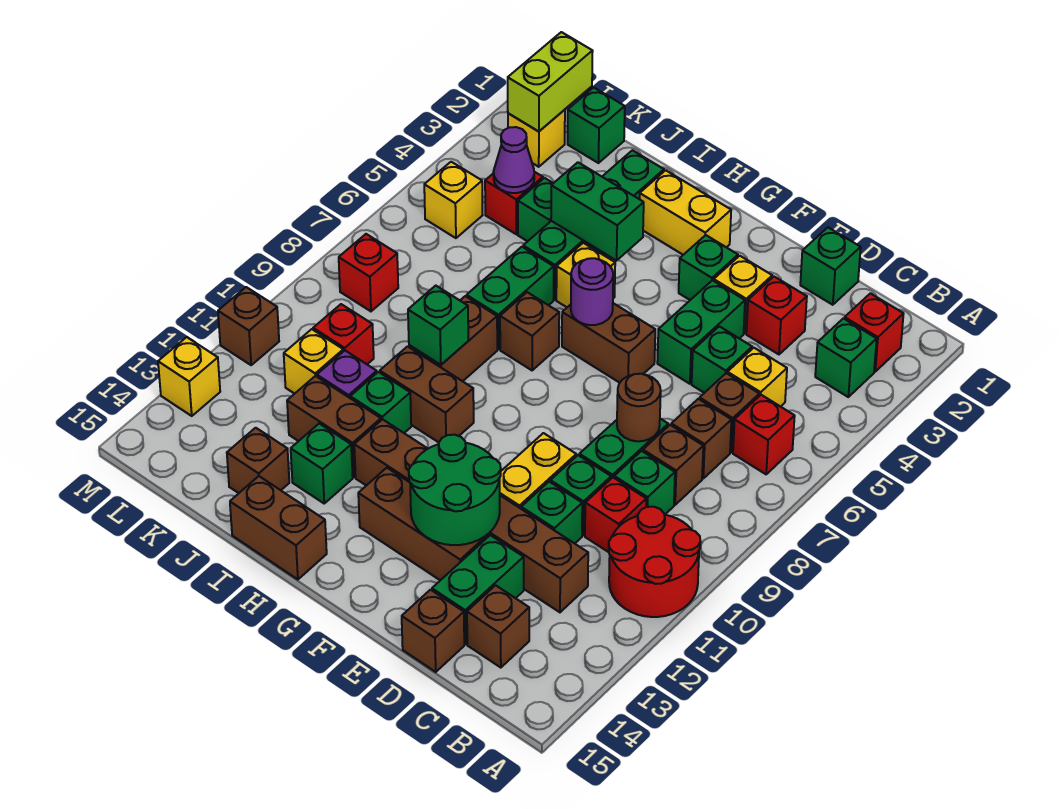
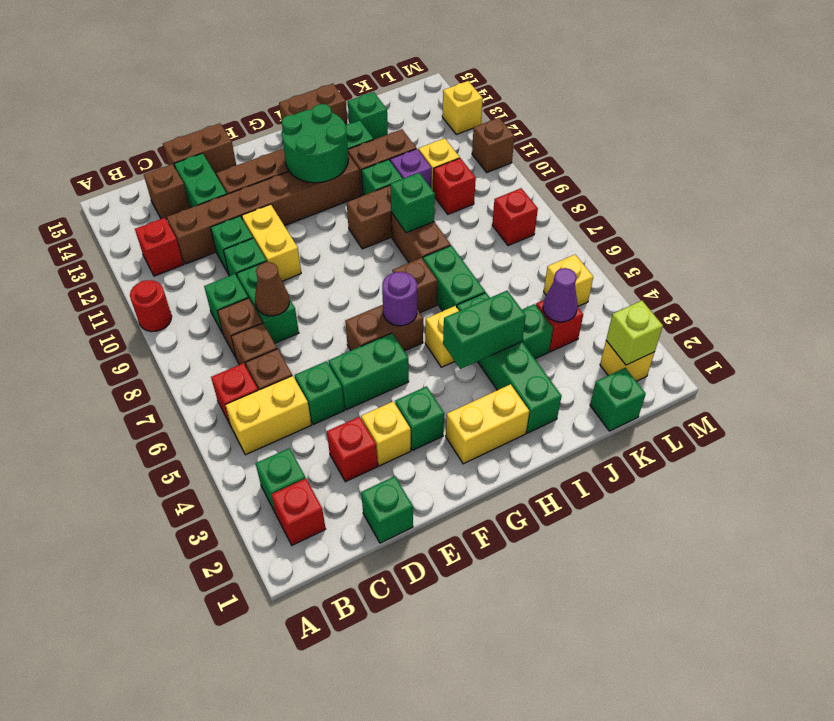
red 2x2 round brick [609,507,701,617] -> red 1x1 round brick [130,280,172,332]
yellow 1x1 brick [727,348,787,407] -> yellow 1x2 brick [225,376,311,455]
red 1x1 brick [585,478,646,552] -> red 1x1 brick moved to [135,218,184,276]
brown 1x1 round brick [617,374,661,441] -> brown 1x1 cone [255,262,289,316]
brown 1x1 brick [402,590,464,672] -> brown 1x2 brick [163,123,236,176]
green 1x2 brick [657,280,745,384] -> green 1x2 brick turned to [328,333,409,410]
green 2x2 round brick [409,435,501,545] -> green 2x2 round brick moved to [282,104,349,183]
brown 1x1 brick [227,428,289,493] -> green 1x1 brick [348,92,388,139]
lime 1x2 brick [508,32,593,132] -> lime 1x1 brick [606,301,663,365]

